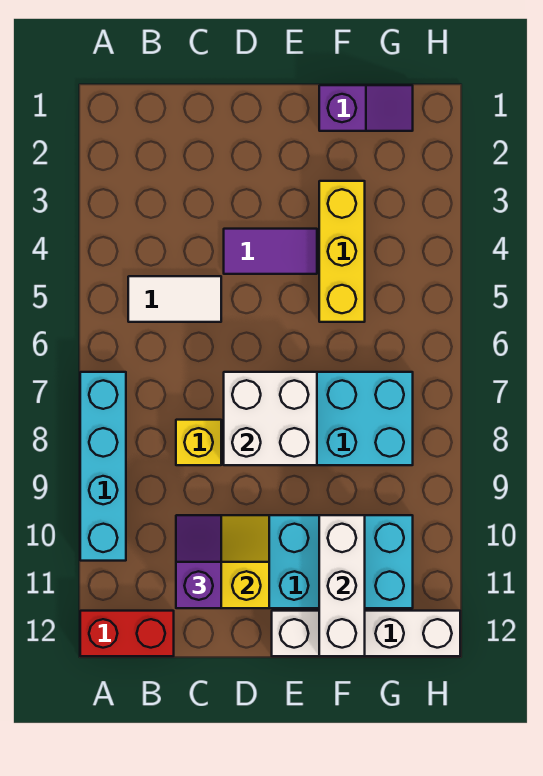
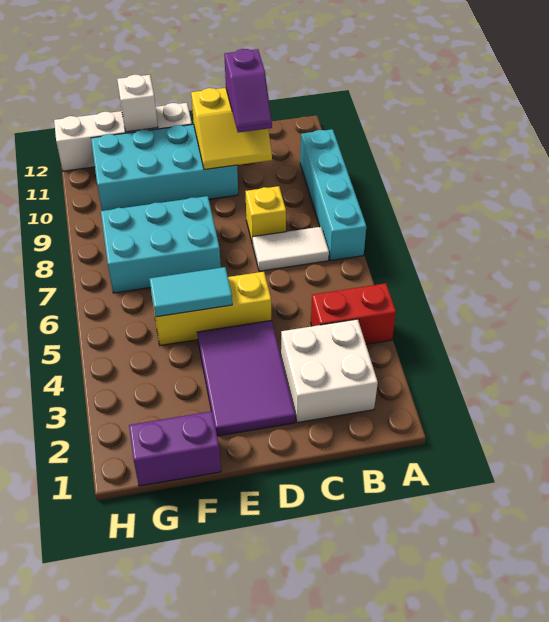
red 1x2 brick [80,611,174,656] -> red 1x2 brick moved to [311,283,396,344]
white 1x2 tile [128,276,221,322] -> white 1x2 tile moved to [253,227,329,271]
purple 1x2 tile [224,229,317,274] -> purple 2x3 tile [197,320,295,436]
white 2x2 brick [224,372,317,465] -> white 2x2 brick moved to [281,319,378,423]
none -> cyan 1x2 tile [150,267,232,317]
purple 1x2 slope [319,85,413,131] -> purple 1x2 brick [129,411,221,486]
yellow 1x3 brick [319,181,365,322] -> yellow 1x3 brick turned to [152,272,271,345]
white 1x3 brick [319,515,365,656] -> white 1x1 brick [117,75,158,132]

